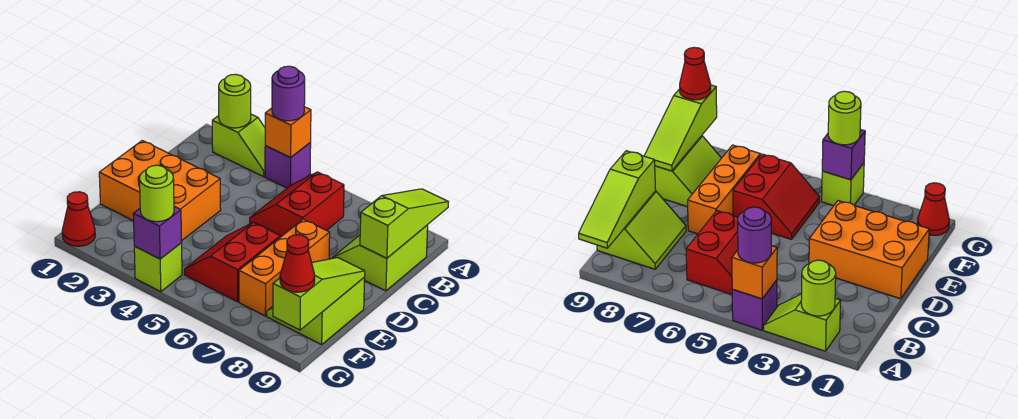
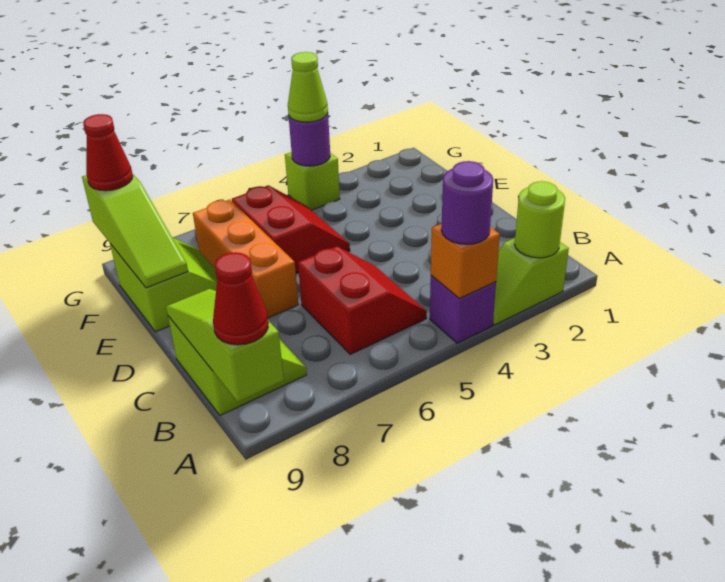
lime 1x3 slope [360,189,448,258] -> lime 1x3 slope turned to [166,289,284,402]
orange 2x3 brick [99,141,221,240] -> none
red 1x1 cone [62,192,95,246] -> red 1x1 cone moved to [213,252,268,345]
purple 1x1 brick [133,206,182,259] -> purple 1x1 round brick [289,114,330,166]
lime 1x1 round brick [140,165,174,222] -> lime 1x1 cone [288,52,328,122]

